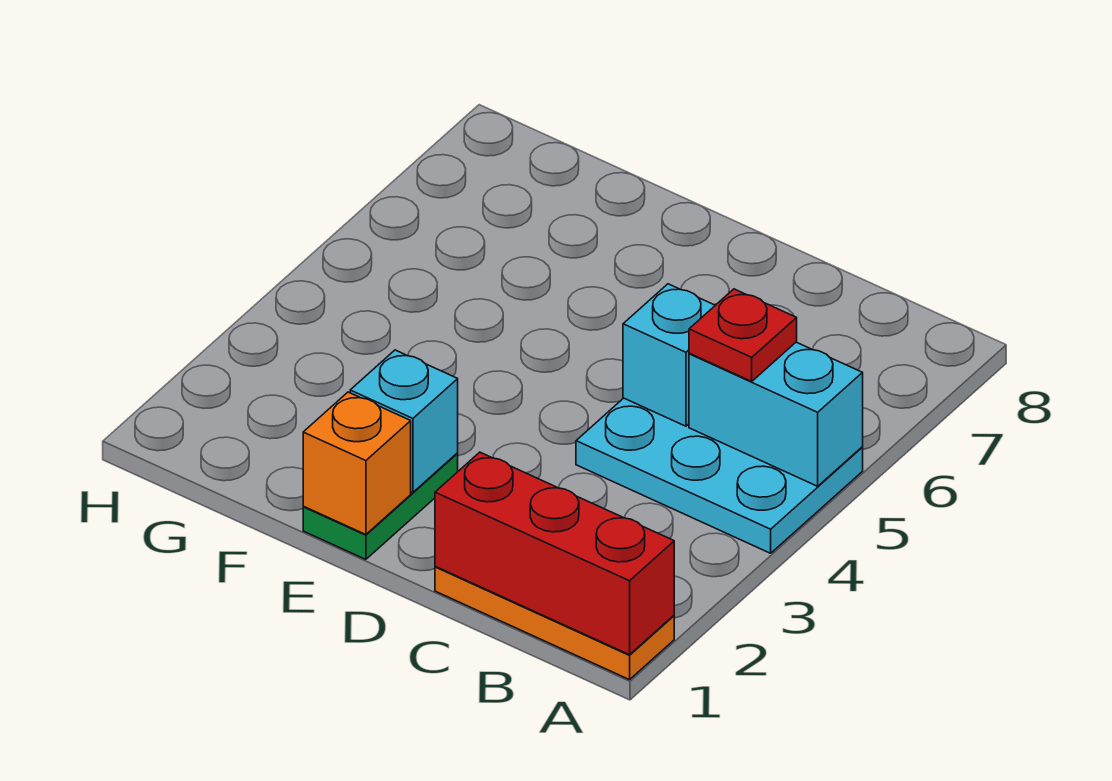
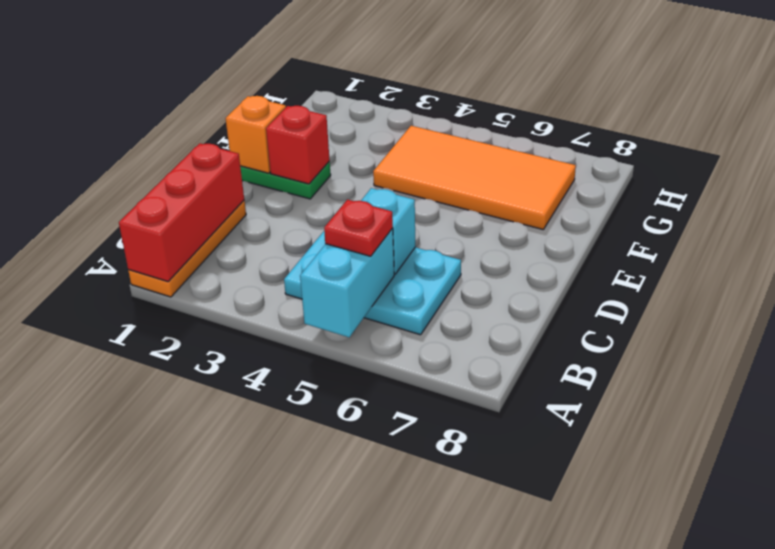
cyan 2x3 plate [576,398,863,553] -> cyan 2x3 plate turned to [284,231,461,335]
cyan 1x1 brick [350,350,458,492] -> red 1x1 brick [266,106,330,184]
none -> orange 2x4 tile [373,126,576,230]

